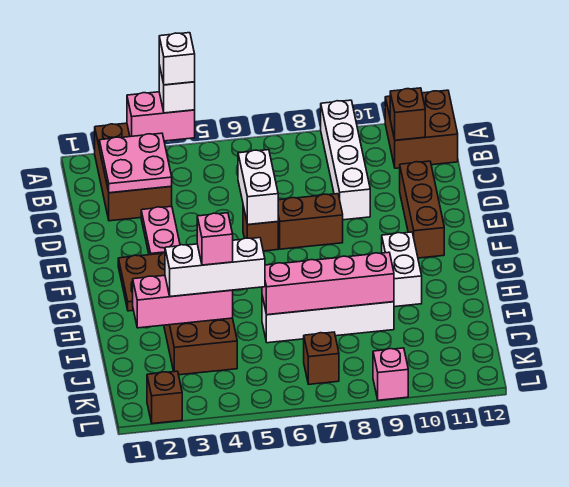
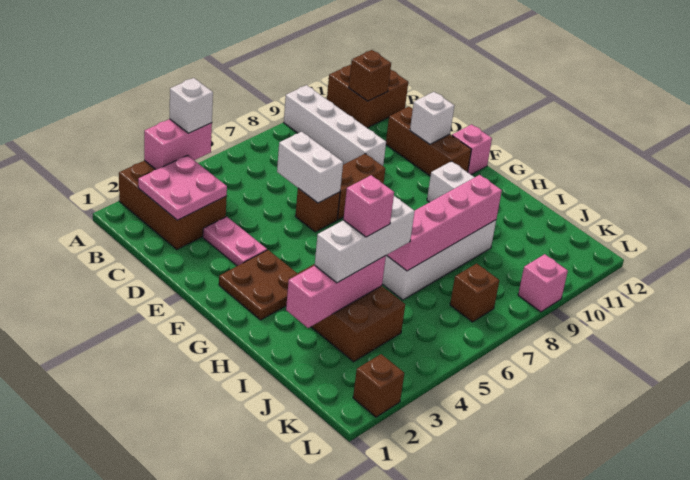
white 1x1 brick [159,33,195,85] -> white 1x1 brick moved to [410,92,454,144]
none -> pink 1x1 brick [452,124,492,175]

